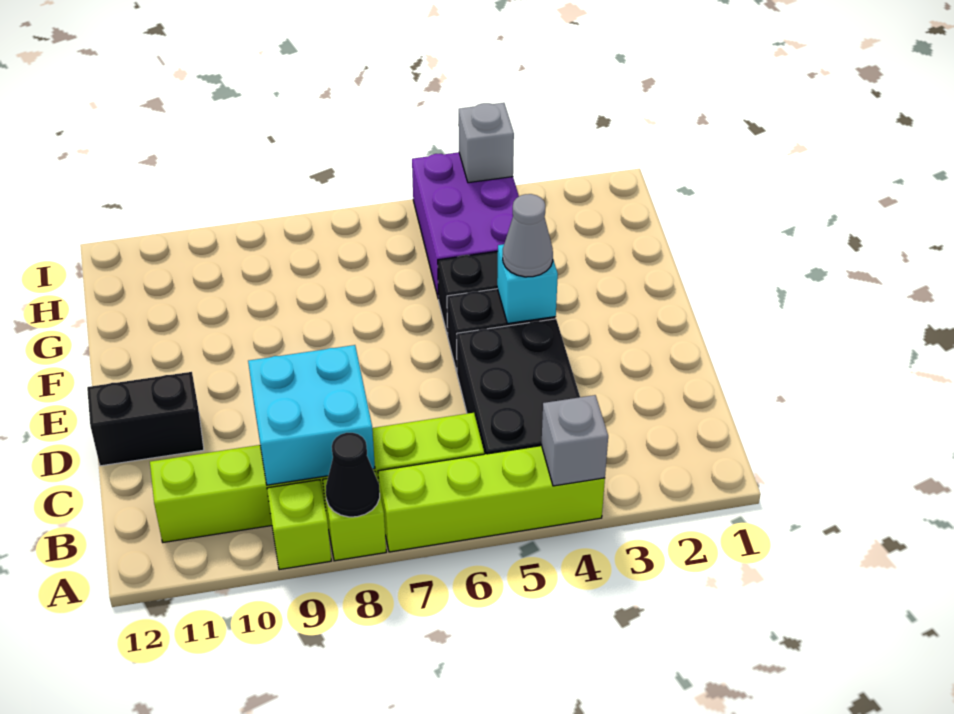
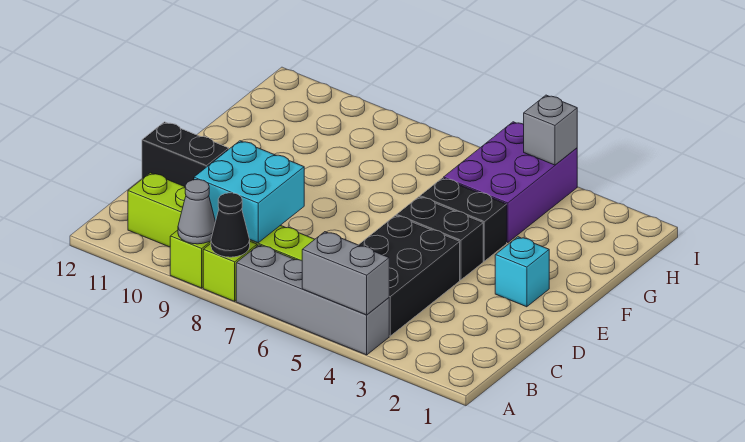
lime 1x4 brick [378,446,605,552] -> grey 1x4 brick [236,245,389,355]
grey 1x1 brick [541,395,608,486] -> grey 1x2 brick [302,232,389,315]
cyan 1x1 brick [497,244,558,323] -> cyan 1x1 brick moved to [495,237,549,307]
grey 1x1 cone [503,194,553,277] -> grey 1x1 cone moved to [178,179,215,244]

